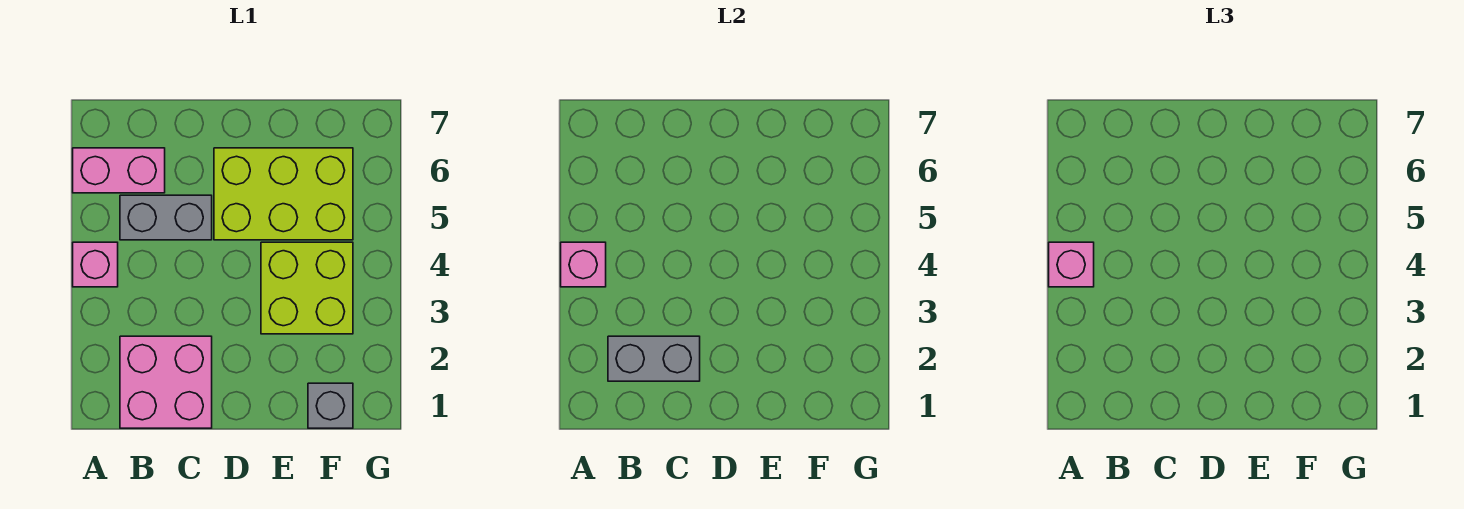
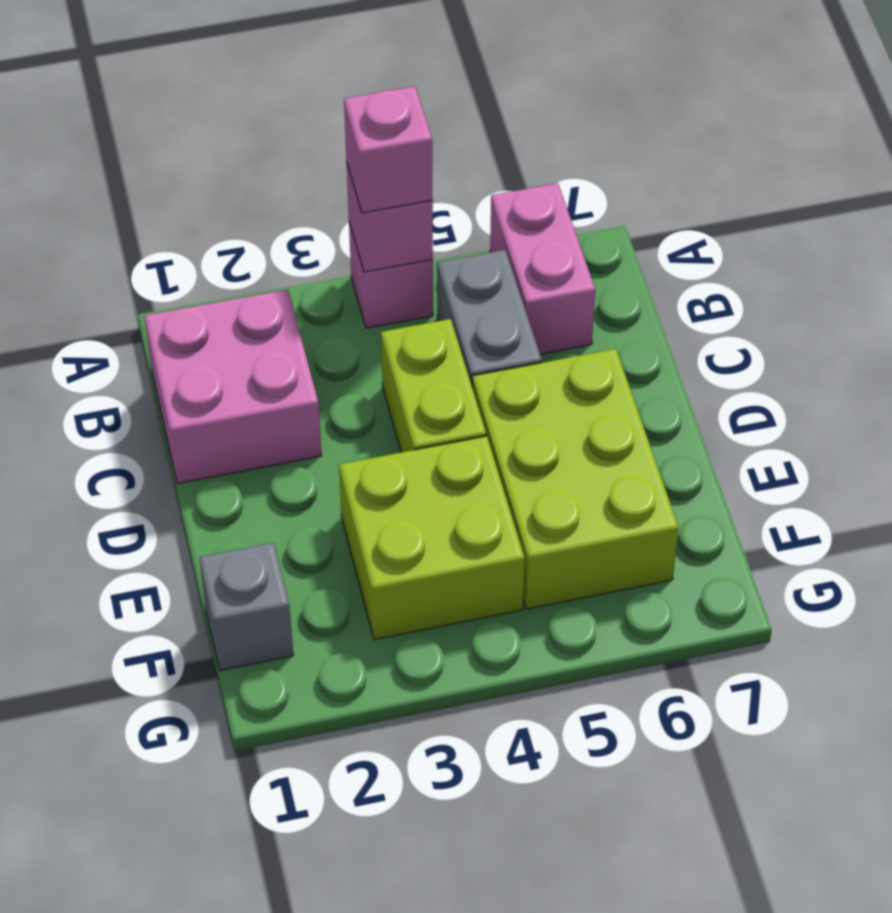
grey 1x2 brick [608,336,700,381] -> none
none -> lime 1x2 brick [381,319,486,452]

